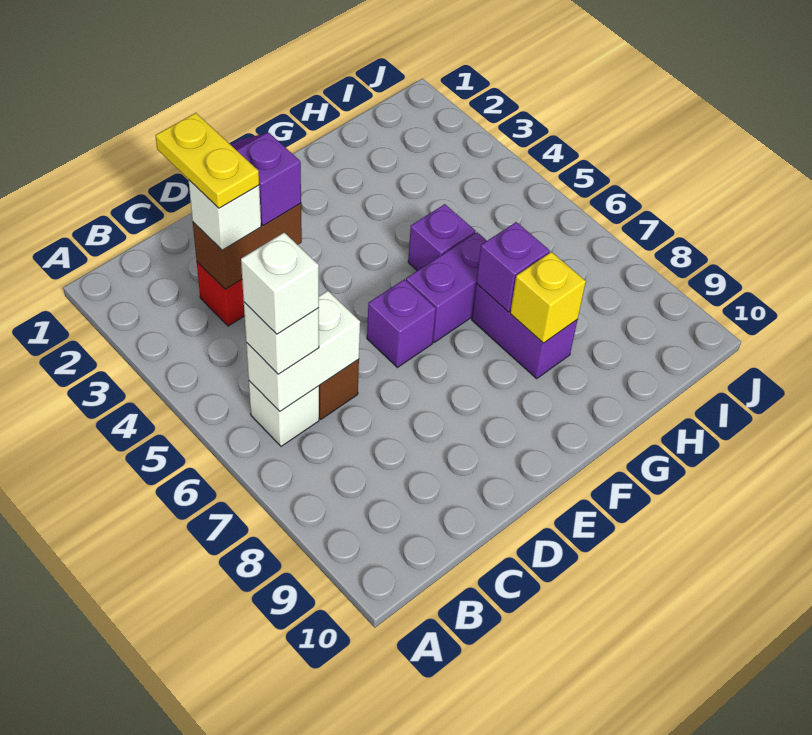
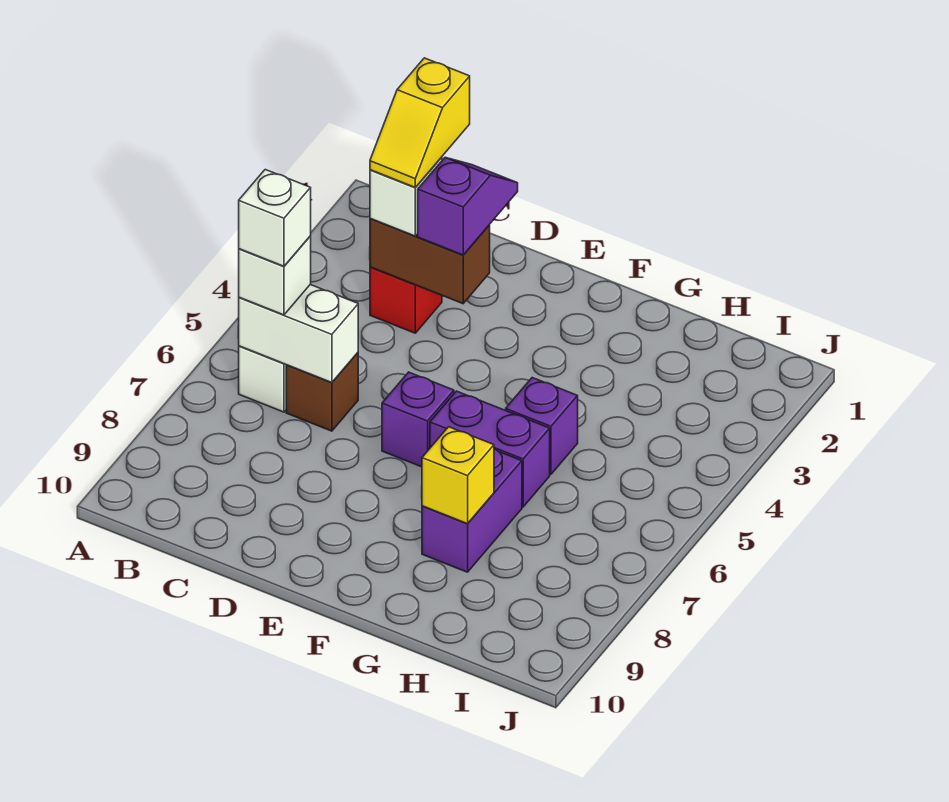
yellow 1x2 plate [155,113,259,208] -> yellow 1x2 slope [370,58,470,188]
purple 1x1 brick [476,222,550,312] -> none

